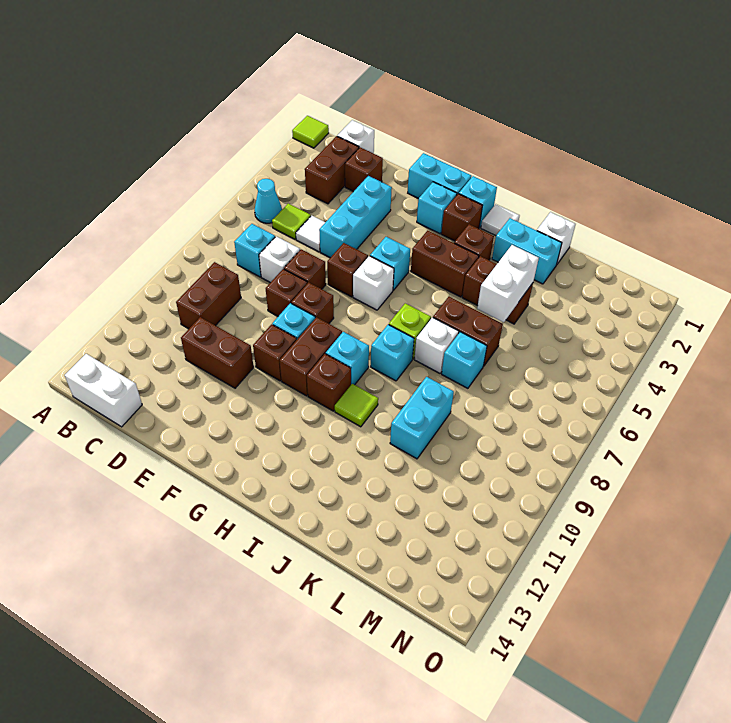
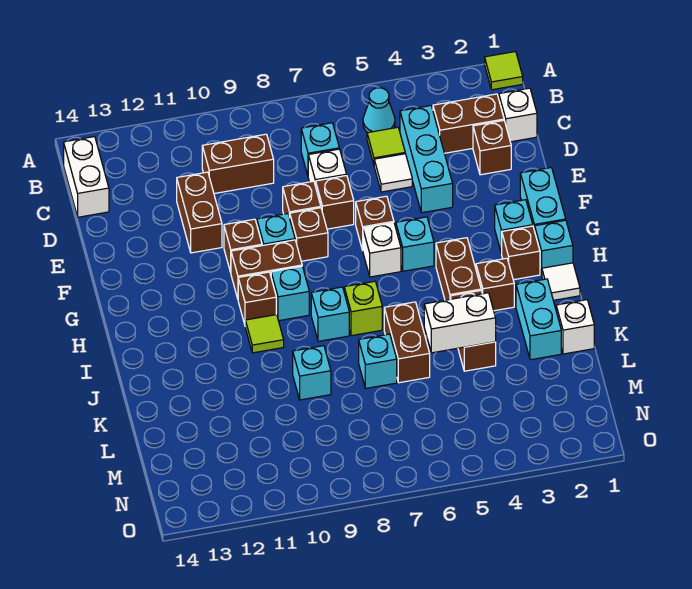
cyan 1x3 brick [319,176,392,258] -> cyan 1x3 brick turned to [400,106,453,213]
white 1x1 brick [414,318,459,373] -> none
cyan 1x2 brick [390,377,454,459] -> cyan 1x1 brick [293,346,331,400]

